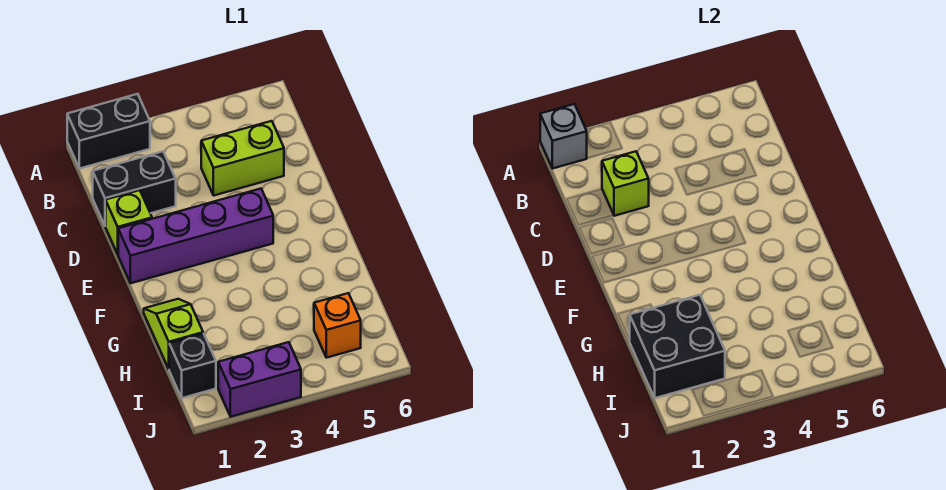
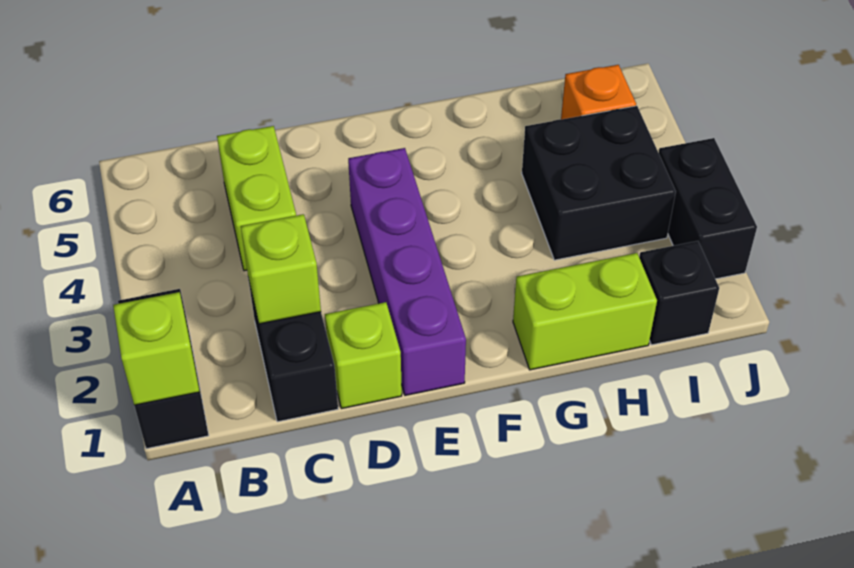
grey 1x1 brick [540,104,587,169] -> lime 1x1 brick [113,292,200,405]
lime 1x2 slope [144,299,203,369] -> lime 1x2 brick [513,253,657,370]
black 2x2 brick [630,295,725,398] -> black 2x2 brick moved to [522,106,676,260]
purple 1x2 brick [218,342,301,417] -> black 1x2 brick [659,138,757,279]

